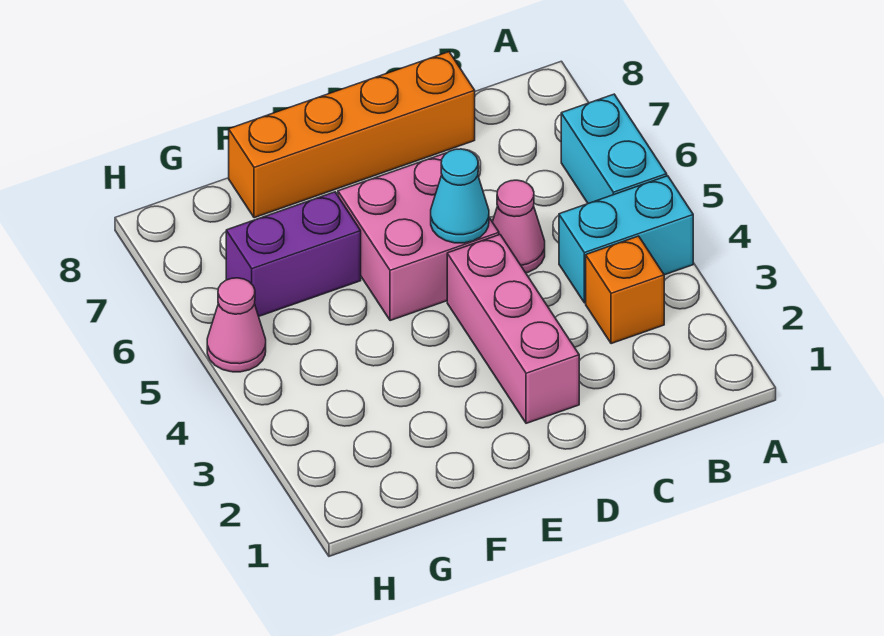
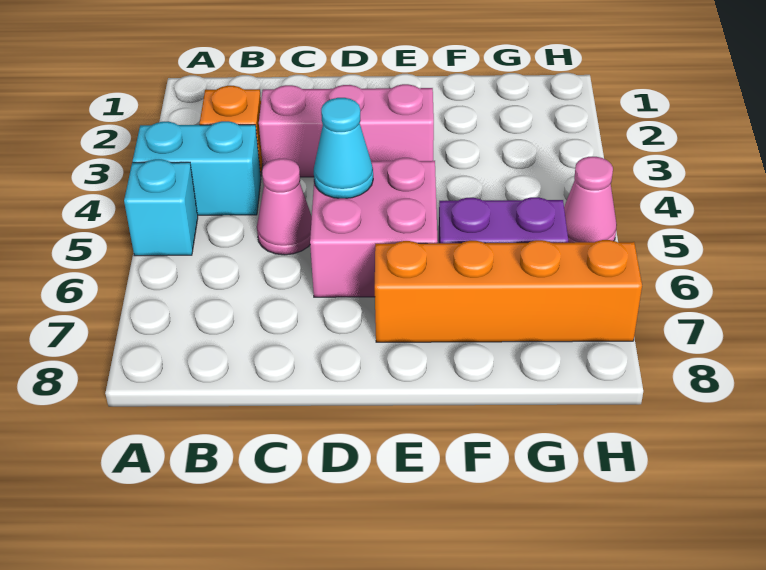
cyan 1x2 brick [561,94,667,203] -> cyan 1x1 brick [124,159,198,256]
orange 1x4 brick [229,52,475,218] -> orange 1x4 brick moved to [375,240,642,342]
pink 1x3 brick [447,235,579,423] -> pink 1x3 brick turned to [259,84,434,177]

